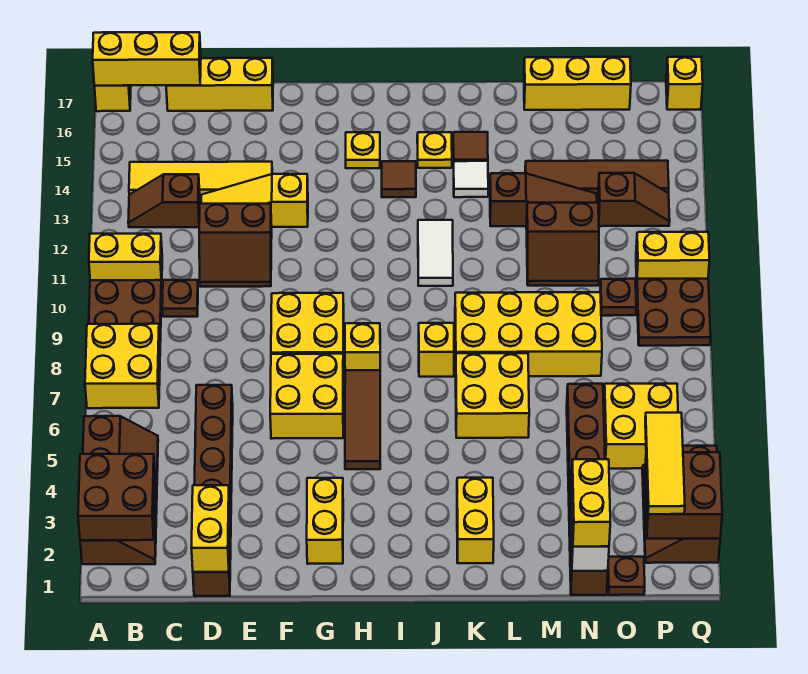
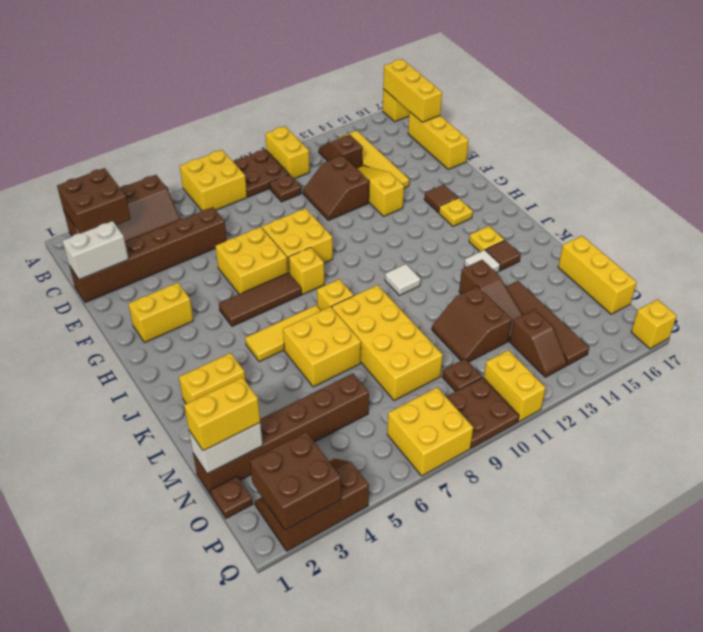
yellow 1x2 brick [191,485,230,572] -> white 1x2 brick [63,221,129,280]
brown 1x1 tile [382,161,416,197] -> brown 1x1 tile moved to [424,185,458,213]
white 1x2 tile [418,220,453,286] -> white 1x1 tile [385,264,421,296]
yellow 2x2 brick [604,384,678,469] -> yellow 2x2 brick moved to [387,387,473,476]
yellow 1x3 tile [645,413,685,514] -> yellow 1x3 tile moved to [245,305,321,362]

